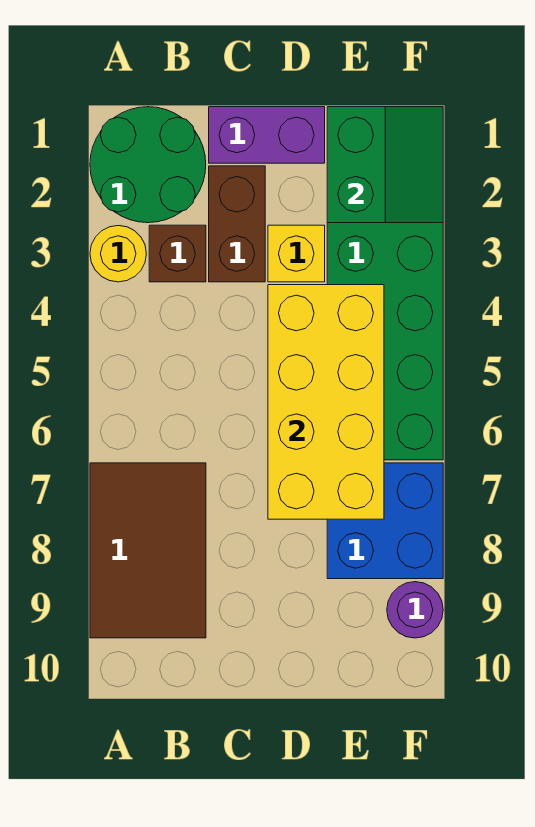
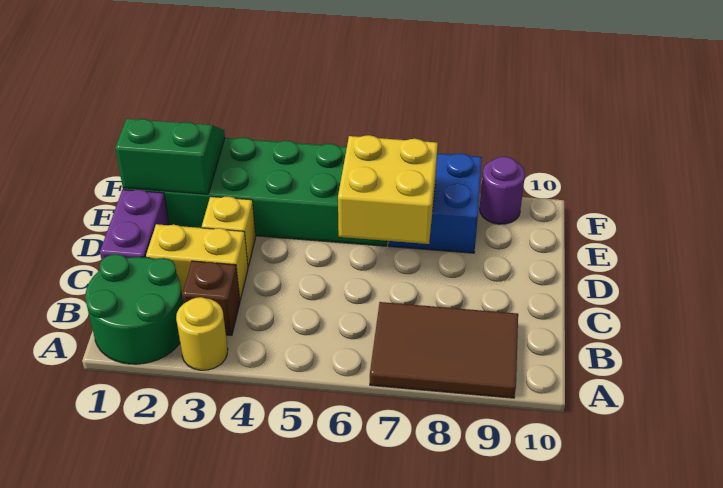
brown 1x2 brick [209,166,265,282] -> yellow 1x2 brick [146,224,248,300]
yellow 2x4 brick [268,285,384,519] -> yellow 2x2 brick [338,135,438,244]

